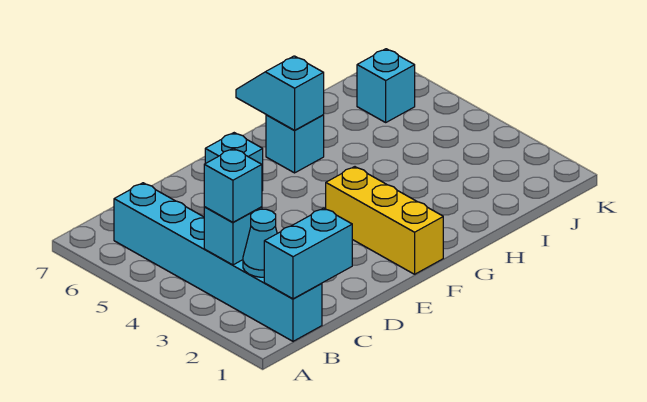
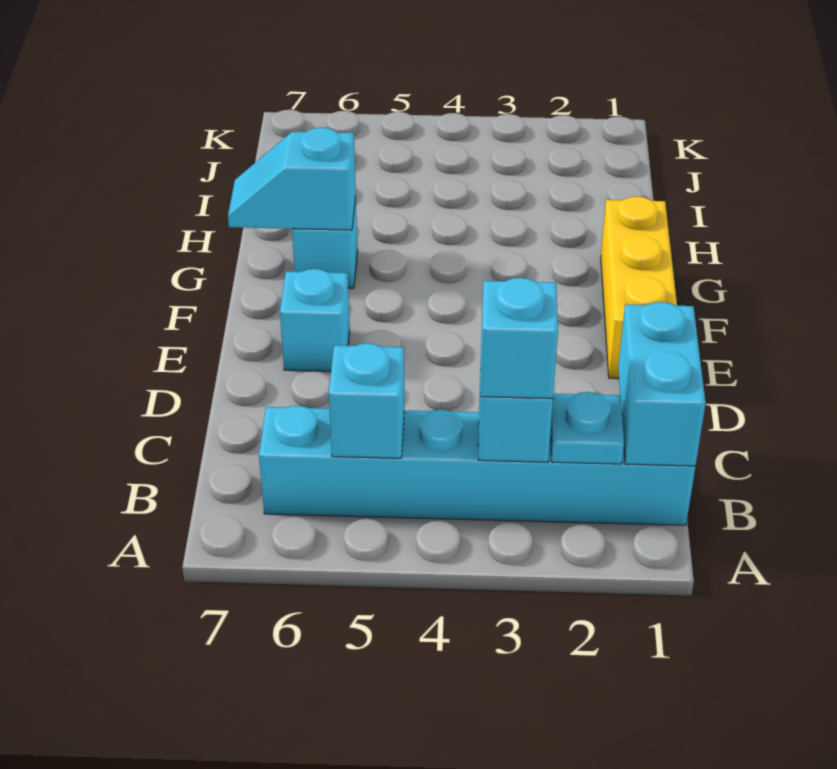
cyan 1x1 cone [243,209,277,277] -> cyan 1x1 plate [551,392,624,464]
yellow 1x3 brick [326,167,443,274] -> yellow 1x3 brick turned to [601,196,677,378]
cyan 1x1 brick [357,49,415,122] -> cyan 1x1 brick moved to [329,343,404,458]

